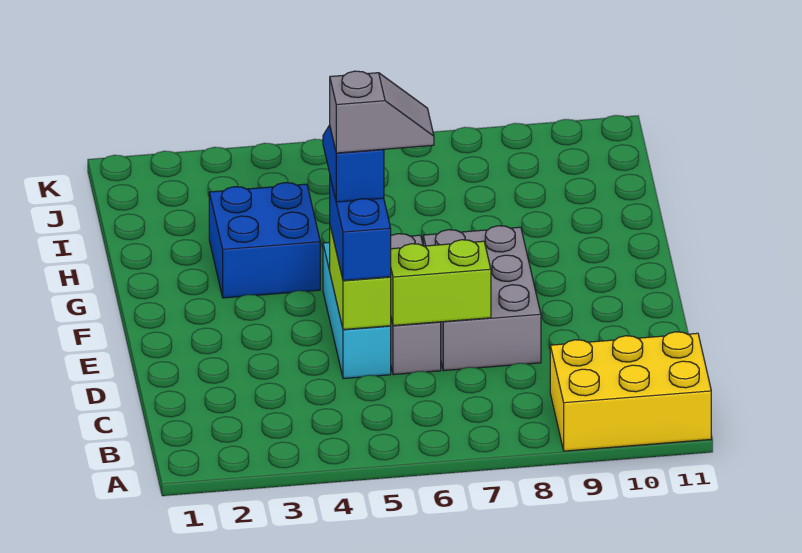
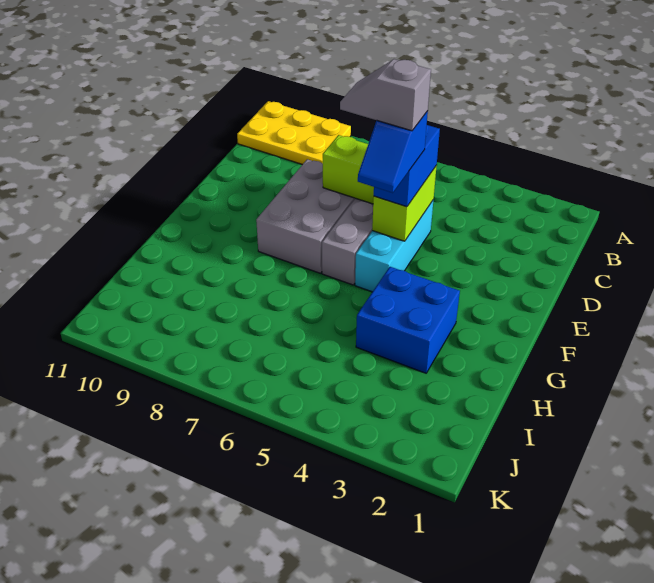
yellow 2x3 brick [550,332,711,451] -> yellow 2x3 plate [237,101,351,165]

